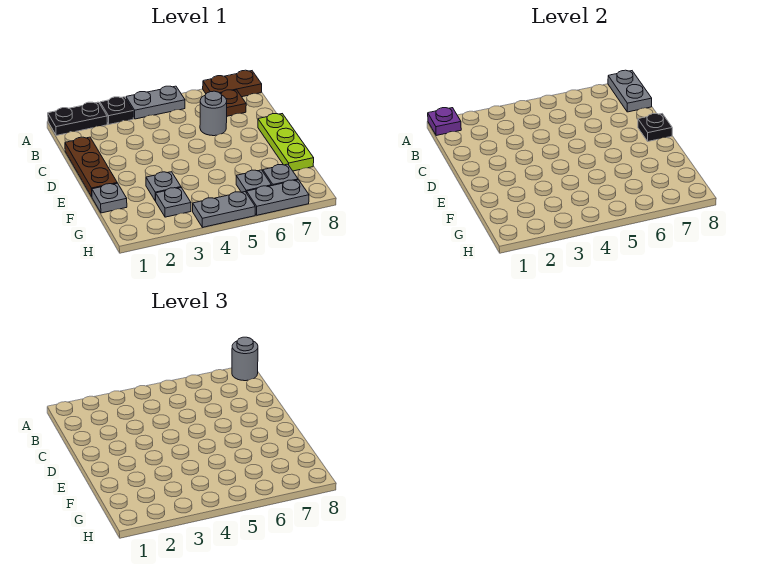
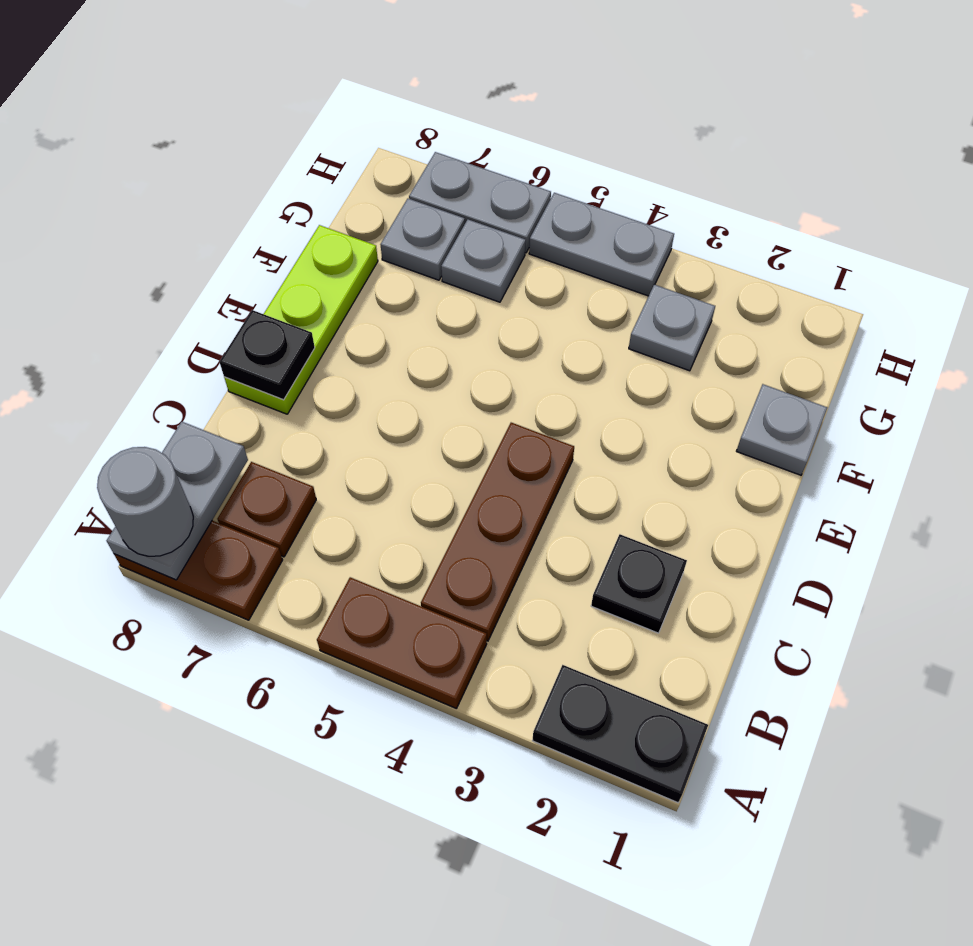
purple 1x1 plate [428,108,461,136] -> none
black 1x1 plate [100,97,133,124] -> black 1x1 plate moved to [591,534,687,633]
grey 1x2 plate [126,86,185,119] -> brown 1x2 plate [317,577,487,709]
brown 1x3 plate [65,137,117,197] -> brown 1x3 plate moved to [421,423,574,641]
grey 1x1 round brick [200,91,227,136] -> none
grey 1x1 plate [146,172,181,201] -> none

